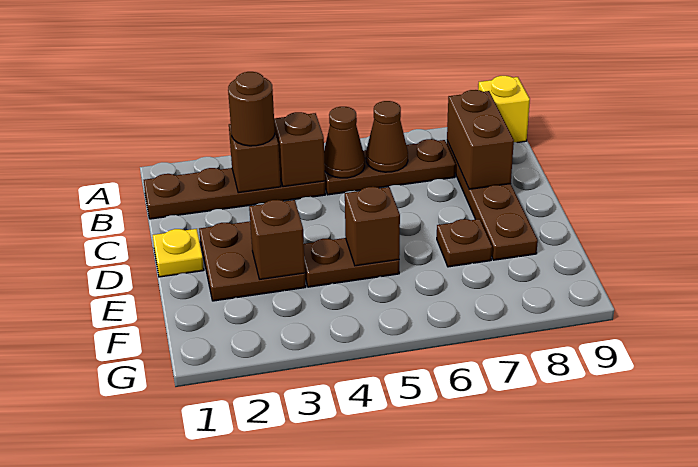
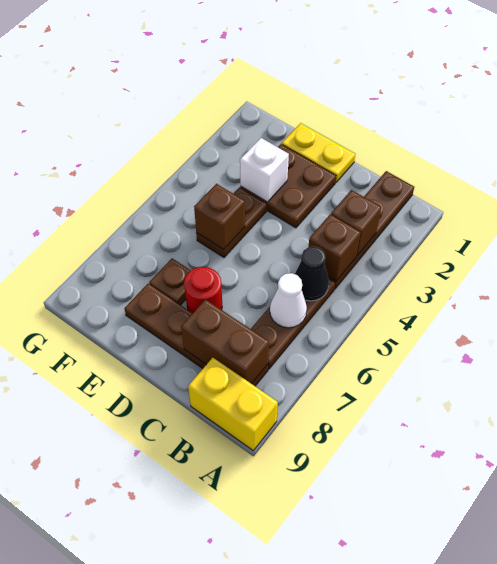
yellow 1x1 brick [478,76,530,143] -> yellow 1x2 brick [188,358,278,451]
brown 1x1 round brick [228,72,275,146] -> none
brown 1x1 cone [324,107,365,178] -> black 1x1 cone [295,247,329,301]
brown 1x1 cone [366,101,408,172] -> white 1x1 cone [270,273,307,328]
yellow 1x1 plate [153,229,204,277] -> yellow 1x2 plate [282,123,355,183]
none -> red 1x1 round brick [184,267,222,313]
brown 1x1 brick [249,200,305,279] -> white 1x1 brick [240,138,289,202]

